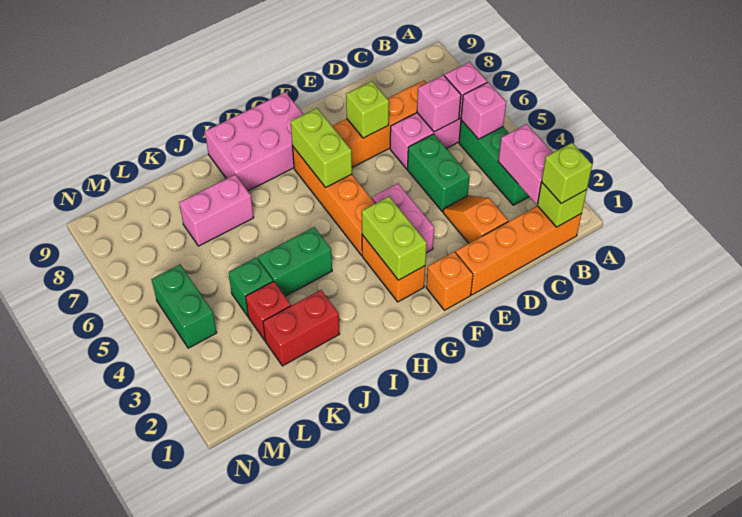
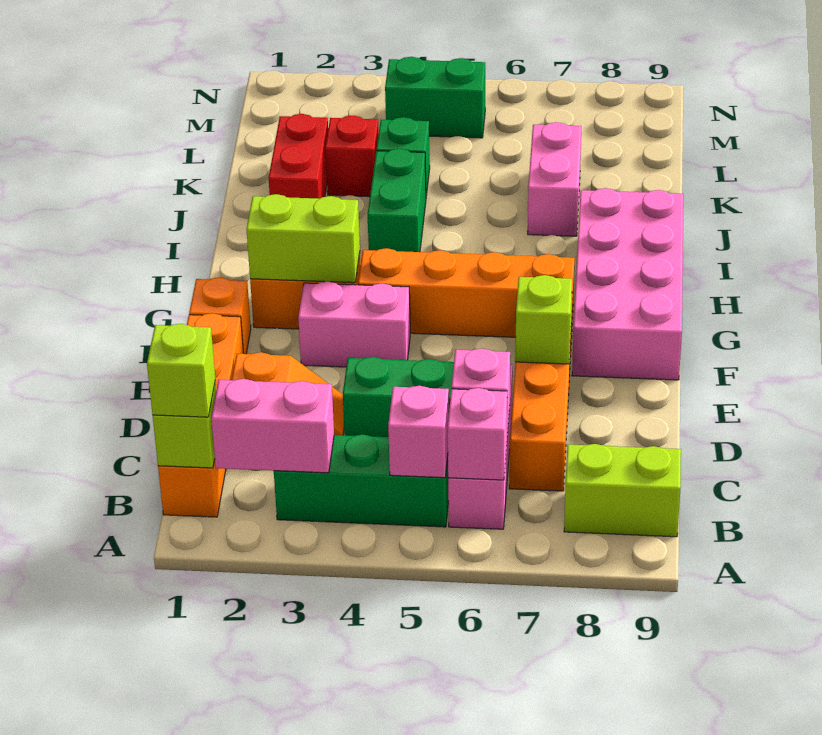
lime 1x2 brick [291,108,352,188] -> lime 1x2 brick moved to [564,444,681,537]
pink 2x3 brick [205,92,304,191] -> pink 2x4 brick [572,188,683,380]

